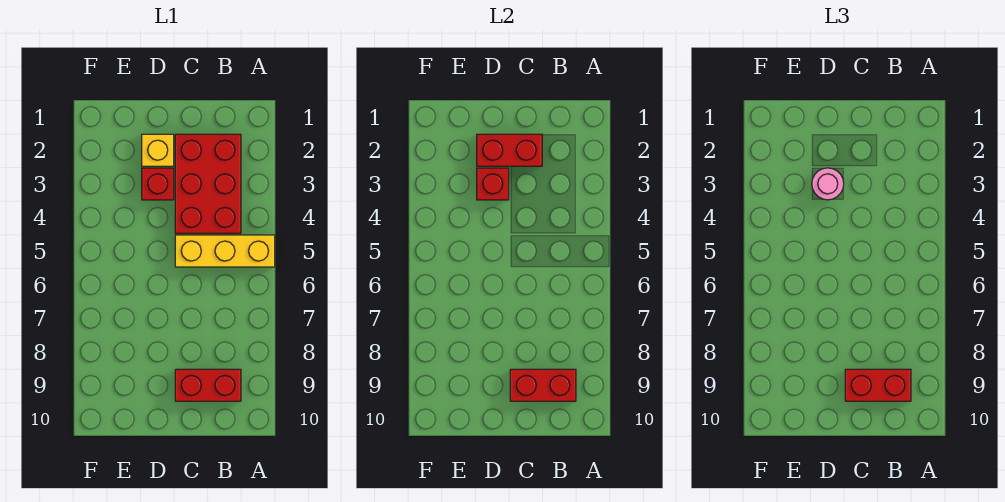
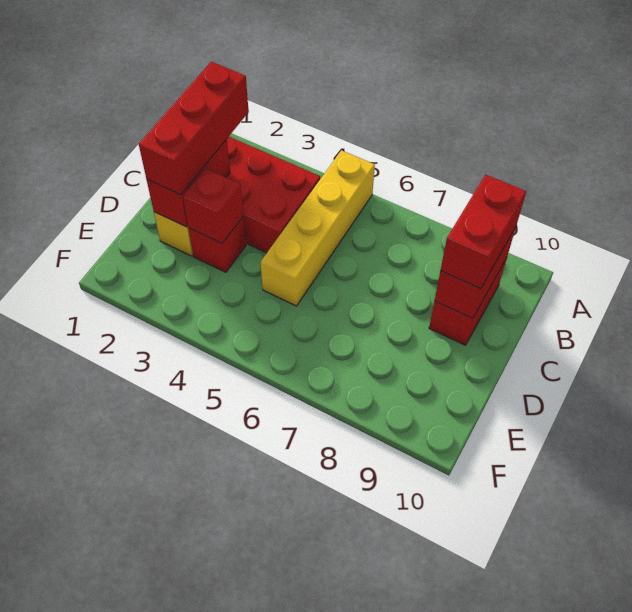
yellow 1x3 brick [175,235,275,267] -> yellow 1x4 brick [260,150,375,306]
none -> red 1x3 brick [139,62,249,195]
pink 1x1 round brick [812,168,844,200] -> none

